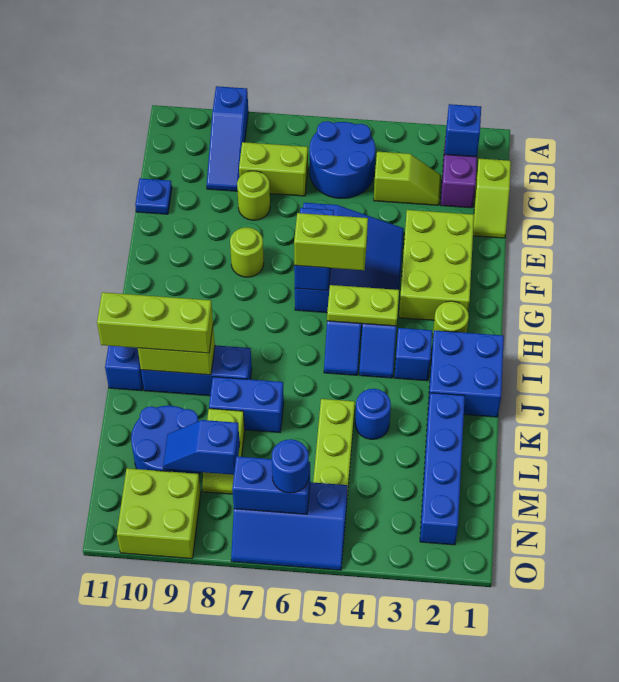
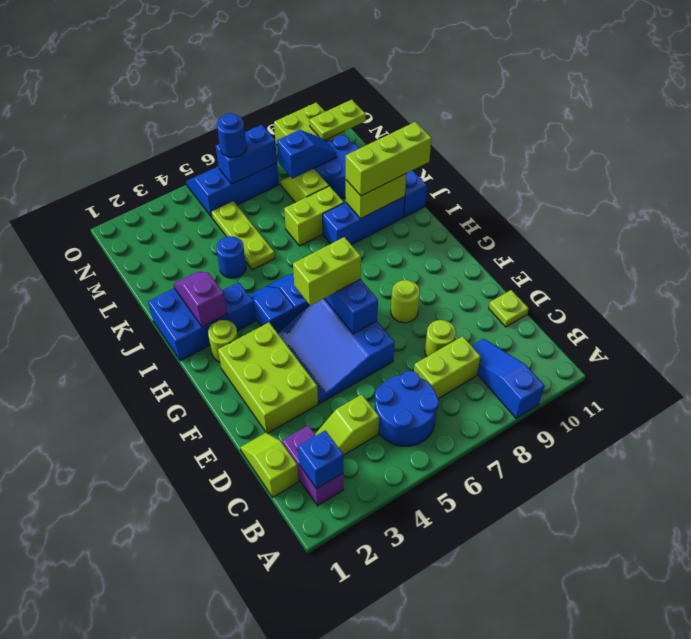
blue 1x1 plate [135,178,172,214] -> lime 1x1 plate [489,290,529,327]
lime 1x2 plate [327,285,399,326] -> lime 1x2 plate moved to [309,100,366,140]
none -> purple 1x2 slope [173,272,227,327]
blue 1x4 brick [420,393,465,545] -> none
blue 1x2 brick [209,377,284,433] -> lime 1x2 brick [284,186,344,246]

